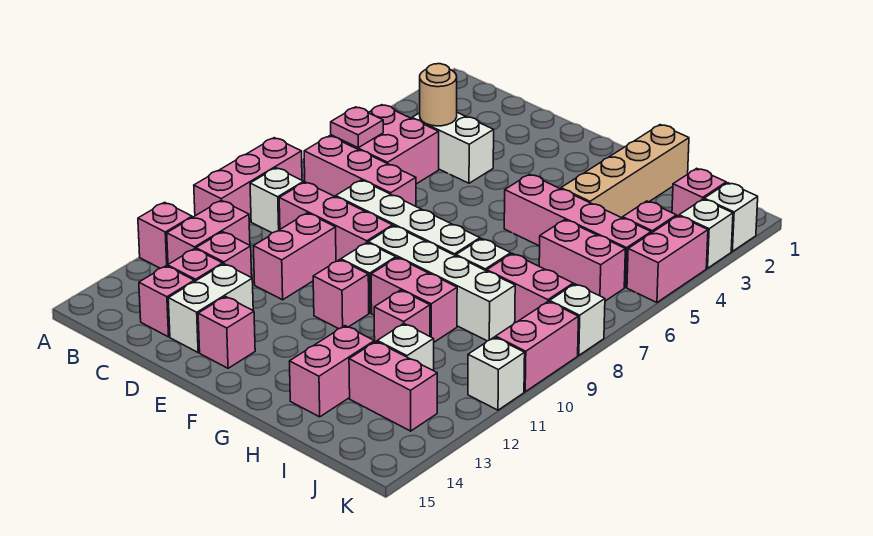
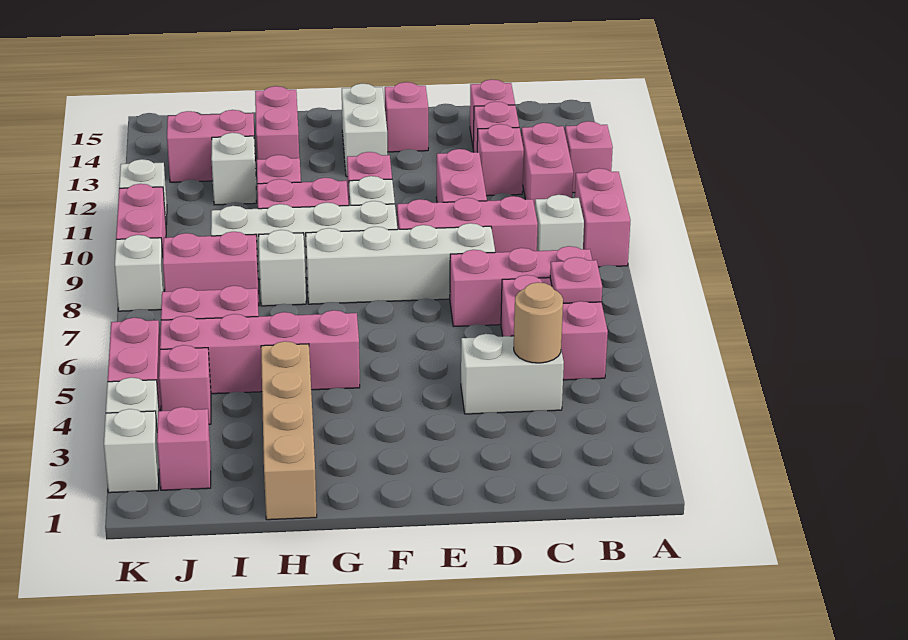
pink 1x3 brick [194,138,302,222] -> pink 1x2 brick [575,168,630,267]
white 1x2 brick [168,264,253,352] -> white 1x2 brick moved to [342,83,387,177]

